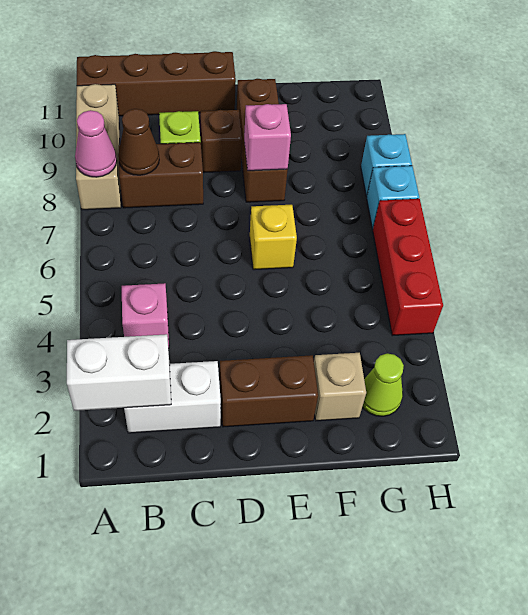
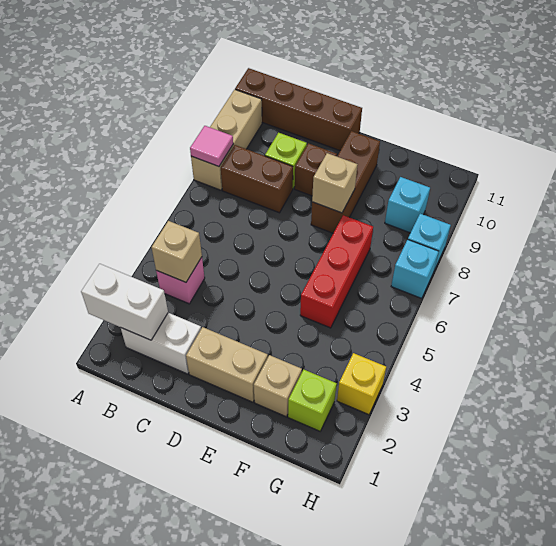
pink 1x1 cone [75,110,117,177] -> pink 1x1 tile [190,126,233,167]
none -> tan 1x1 brick [152,221,202,282]
brown 1x1 cone [118,109,159,175] -> none
brown 1x2 brick [220,355,318,427] -> tan 1x2 brick [186,327,268,402]
yellow 1x1 brick [250,205,297,270] -> yellow 1x1 brick moved to [337,353,386,415]
pink 1x1 brick [244,104,291,171] -> tan 1x1 brick [312,153,358,213]
lime 1x1 cone [362,354,404,416] -> lime 1x1 brick [288,370,337,431]
none -> cyan 1x1 brick [385,177,430,233]
red 1x3 brick [373,199,443,336] -> red 1x3 brick moved to [300,215,373,328]

